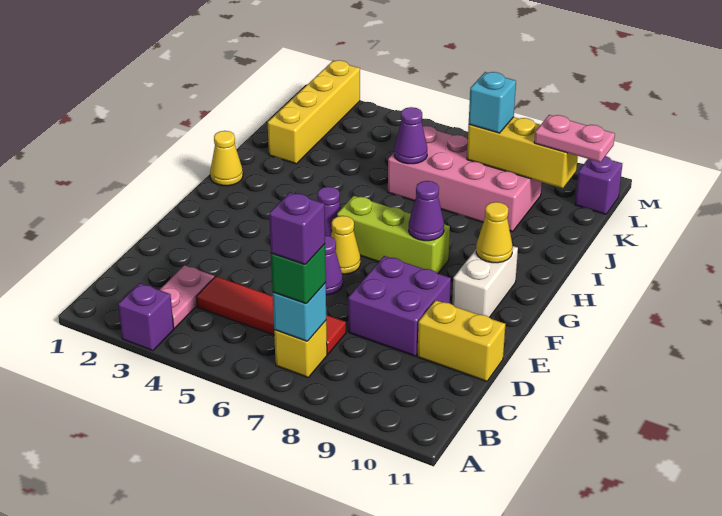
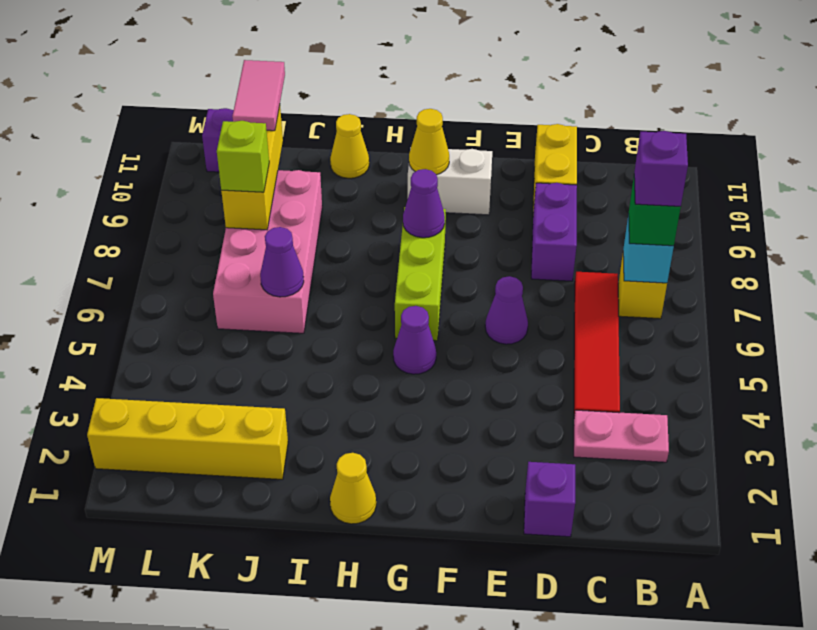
purple 1x1 brick [118,283,174,351] -> purple 1x1 brick moved to [524,462,575,537]
purple 2x2 brick [348,256,451,356] -> purple 1x2 brick [531,183,577,281]
yellow 1x1 cone [331,216,360,274] -> yellow 1x1 cone moved to [330,114,369,178]
cyan 1x1 brick [469,72,516,133] -> lime 1x1 brick [217,121,269,192]
pink 1x2 plate [534,115,615,162] -> pink 1x2 tile [232,60,285,131]

